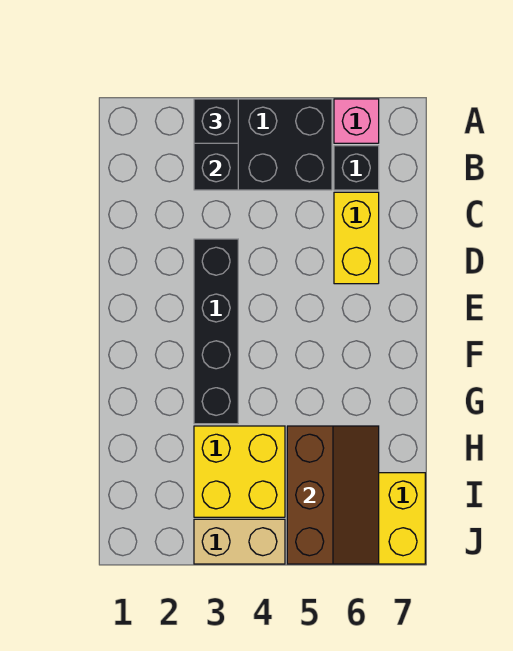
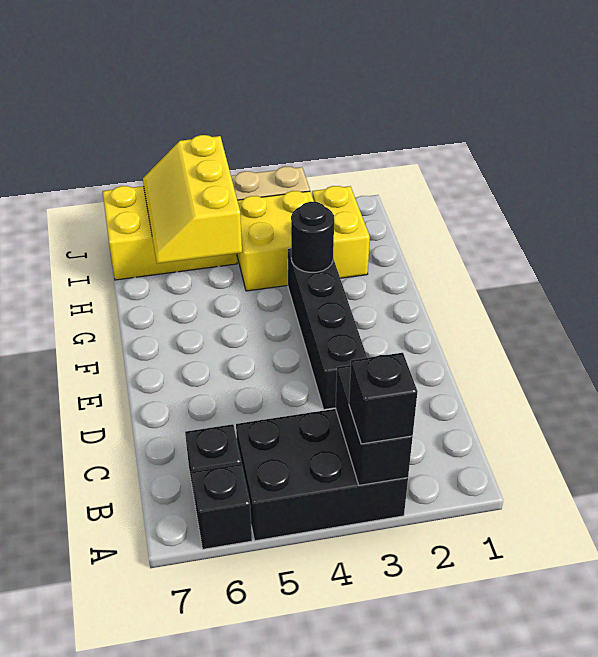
pink 1x1 brick [334,99,379,143] -> black 1x1 brick [192,464,252,549]
yellow 1x2 brick [334,192,379,284] -> yellow 1x2 brick moved to [312,186,370,278]
none -> black 1x1 round brick [291,202,334,272]
brown 2x3 slope [287,426,379,564] -> yellow 2x3 slope [143,135,242,264]

